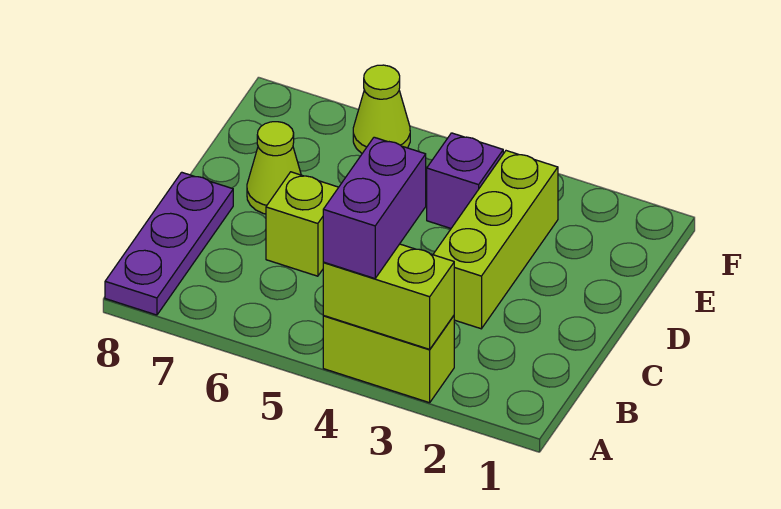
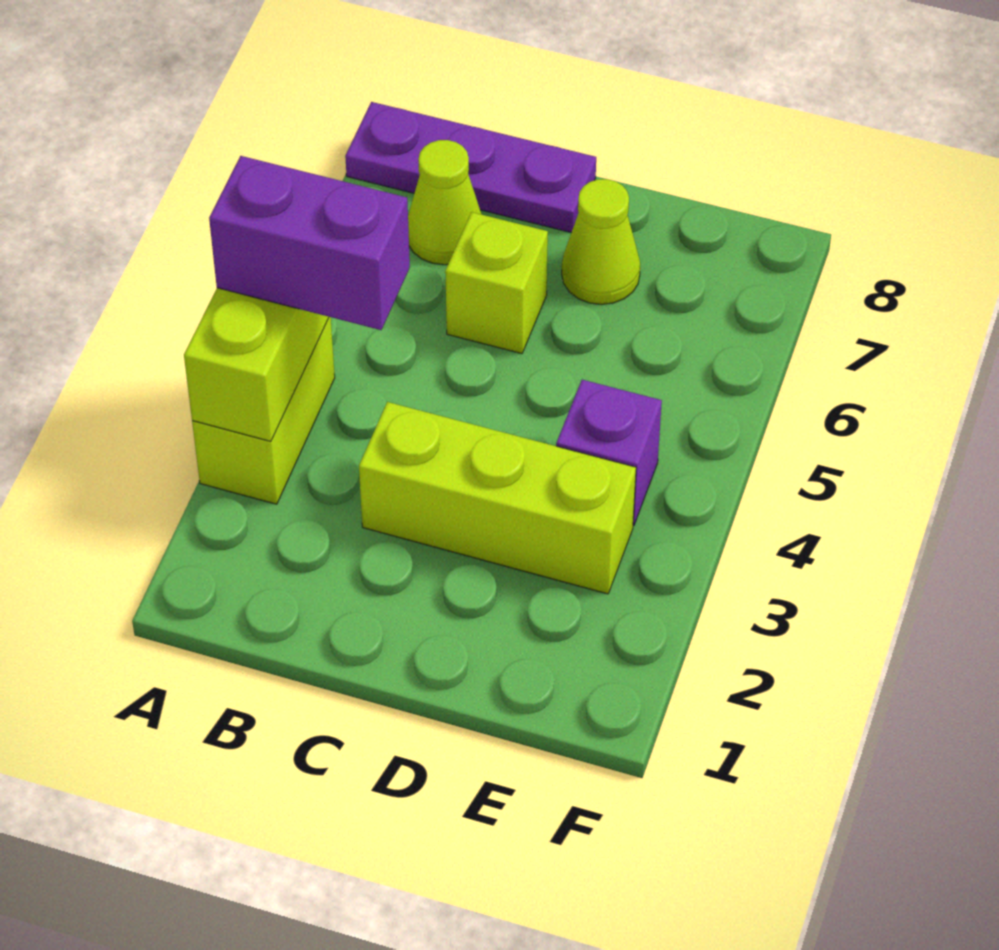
lime 1x1 cone [353,65,410,153] -> lime 1x1 cone moved to [408,140,481,265]

